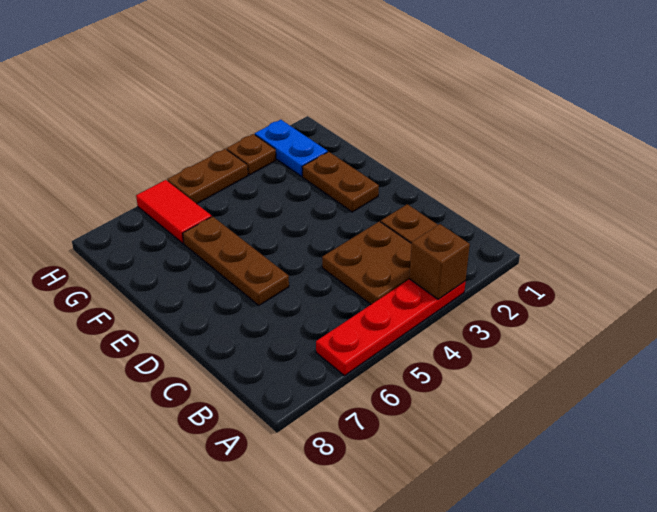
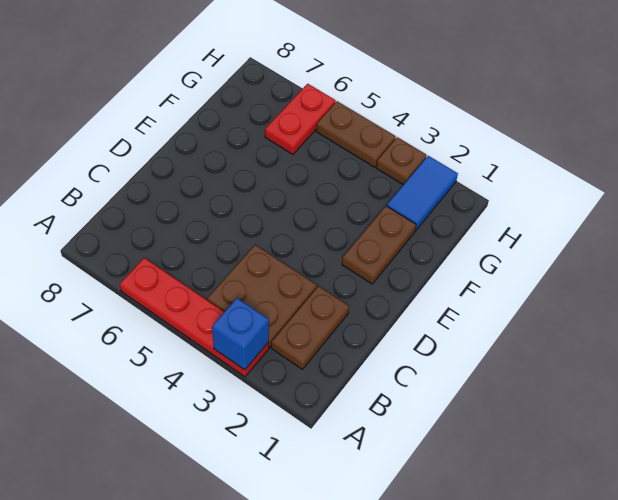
brown 1x1 brick [409,224,470,299] -> blue 1x1 brick [212,298,269,370]
brown 1x3 plate [183,216,289,305] -> none
blue 1x2 plate [255,120,328,176] -> blue 1x2 tile [387,156,458,231]
red 1x2 tile [136,180,212,243] -> red 1x2 plate [265,84,336,154]

